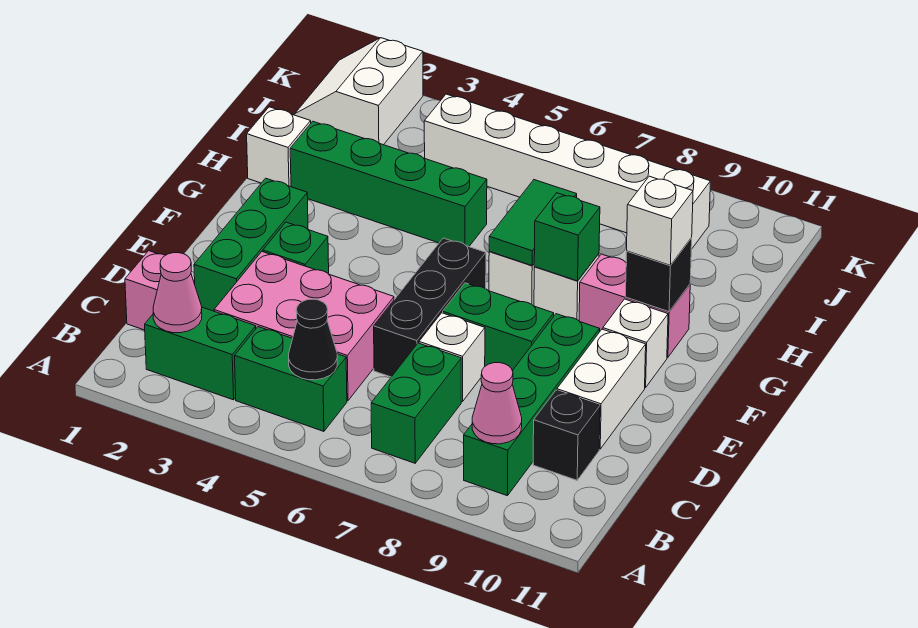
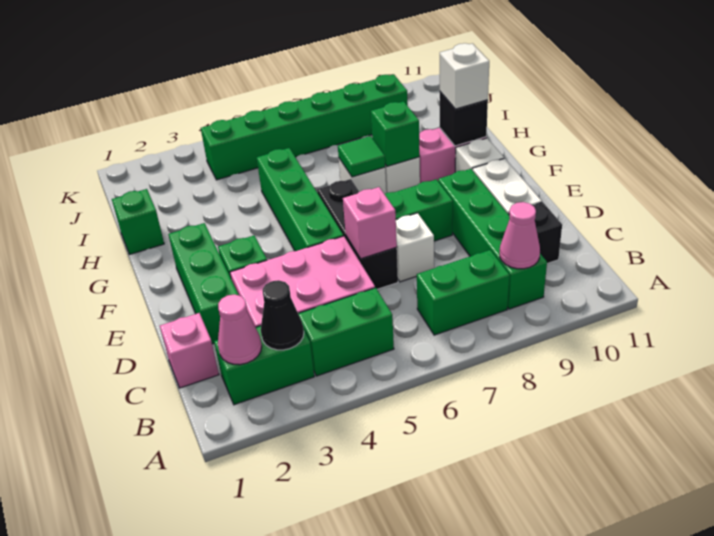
black 1x1 cone [289,299,337,380] -> black 1x1 cone moved to [261,280,304,350]
green 1x2 brick [371,343,461,463] -> green 1x2 brick turned to [417,250,510,335]
none -> pink 1x1 brick [343,187,397,259]
green 1x2 tile [489,180,577,265] -> green 1x1 tile [338,136,385,177]
white 1x1 brick [247,107,311,187] -> green 1x1 brick [112,189,164,255]
green 1x4 brick [290,121,487,247] -> green 1x4 brick turned to [257,148,343,251]
white 2x2 slope [294,38,423,145] -> none
white 1x6 brick [424,94,711,249] -> green 1x6 brick [201,74,408,180]

